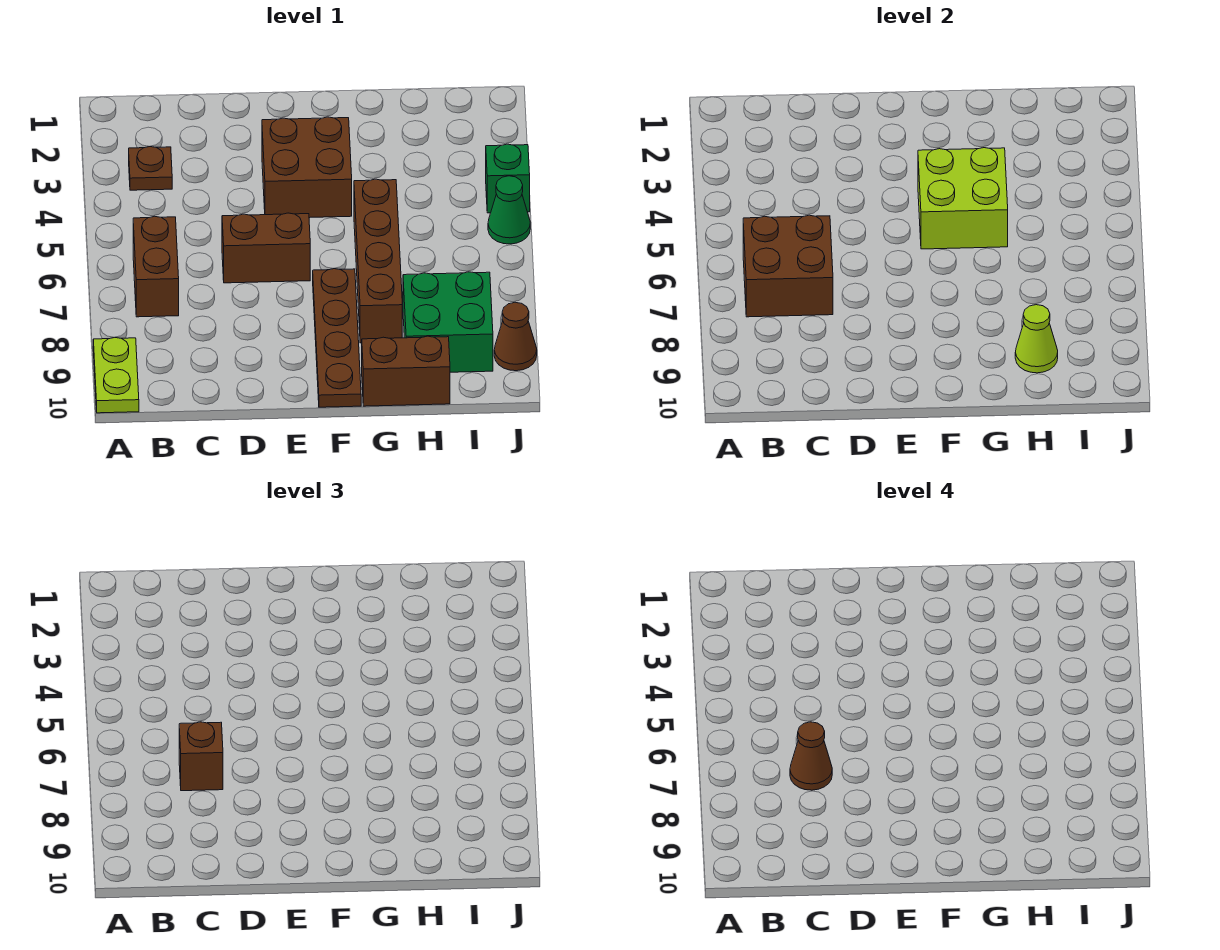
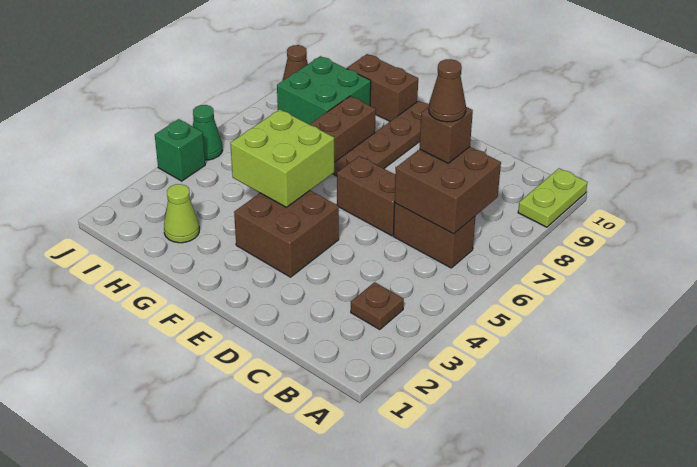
brown 1x2 brick [133,216,179,317] -> brown 1x2 brick turned to [393,203,475,268]
lime 1x1 cone [1015,305,1058,373] -> lime 1x1 cone moved to [164,184,199,243]

